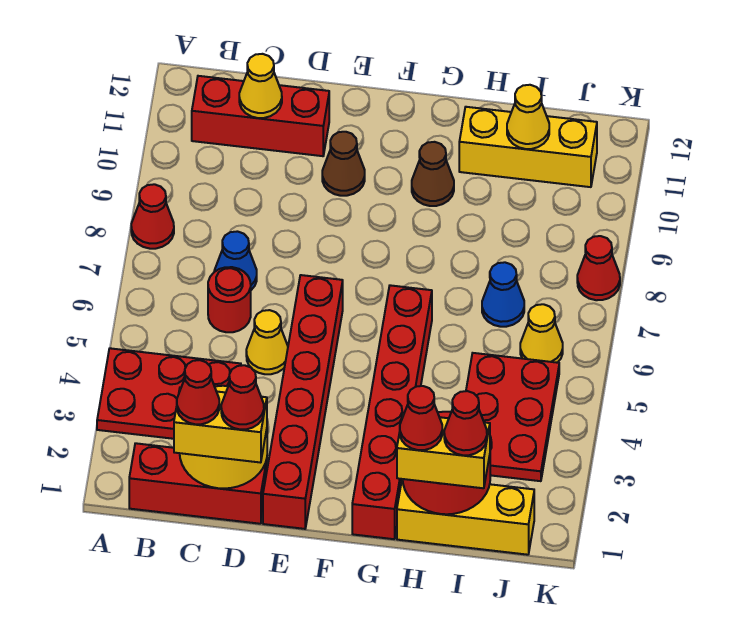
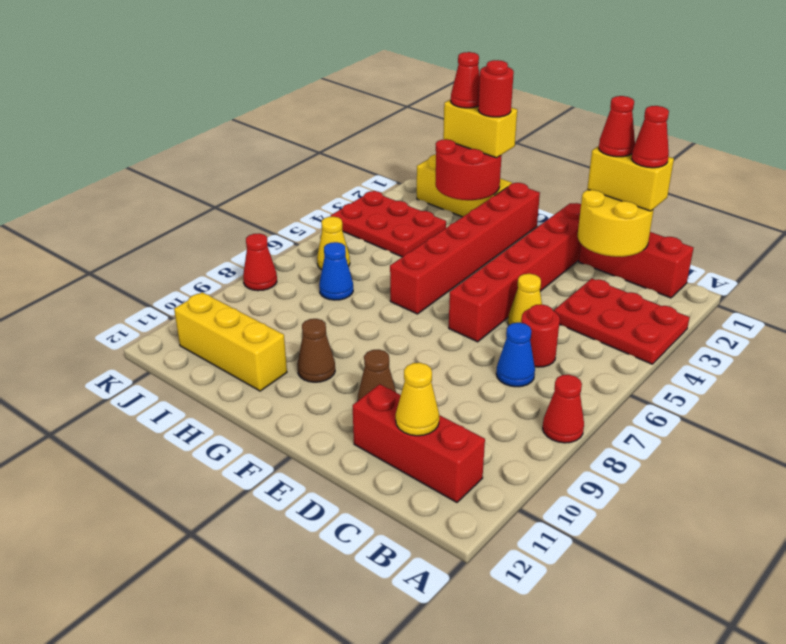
red 1x1 cone [400,386,442,450] -> red 1x1 round brick [478,60,514,117]
red 2x3 plate [466,353,559,481] -> red 2x3 plate turned to [331,191,446,257]
yellow 1x1 cone [507,85,549,149] -> none

